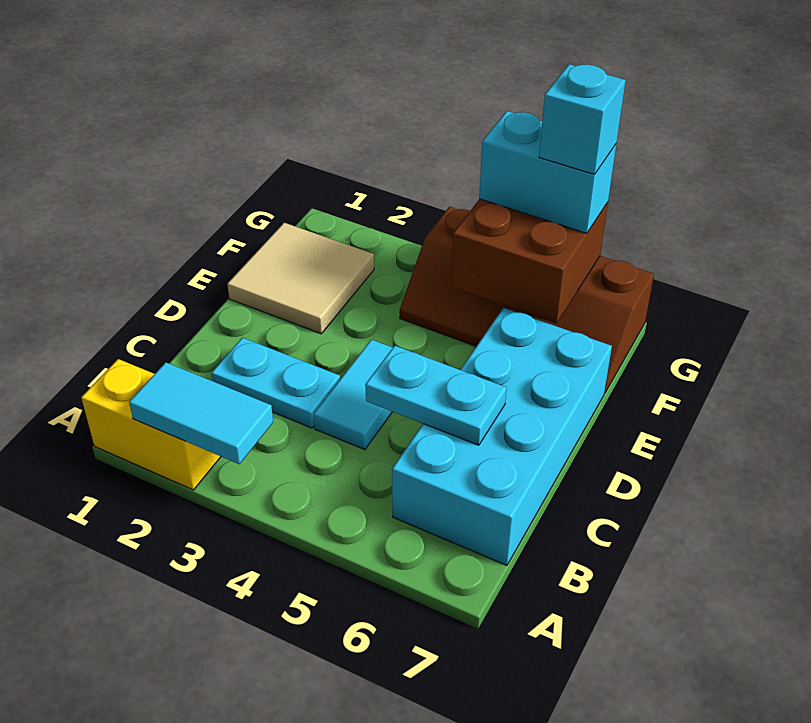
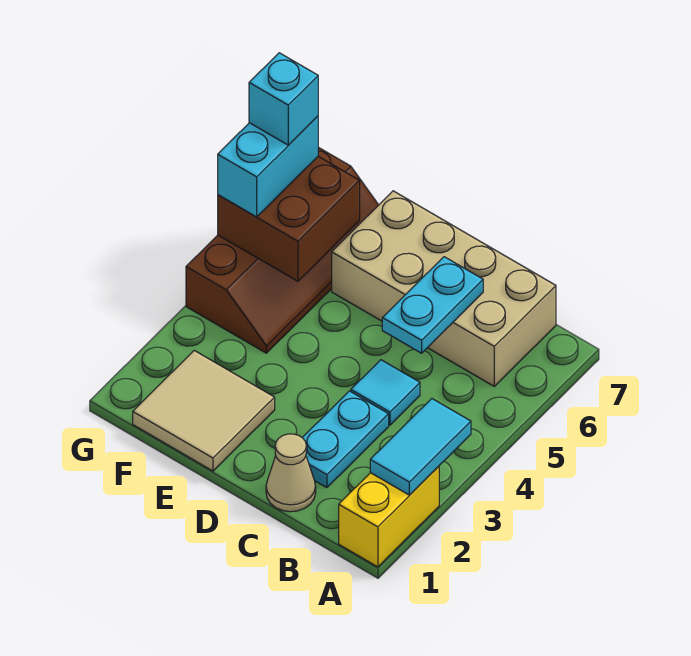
cyan 2x4 brick [392,308,612,565] -> tan 2x4 brick [332,191,556,386]
none -> tan 1x1 cone [266,434,316,512]
cyan 1x2 tile [314,340,393,450] -> cyan 1x1 tile [351,360,420,425]

